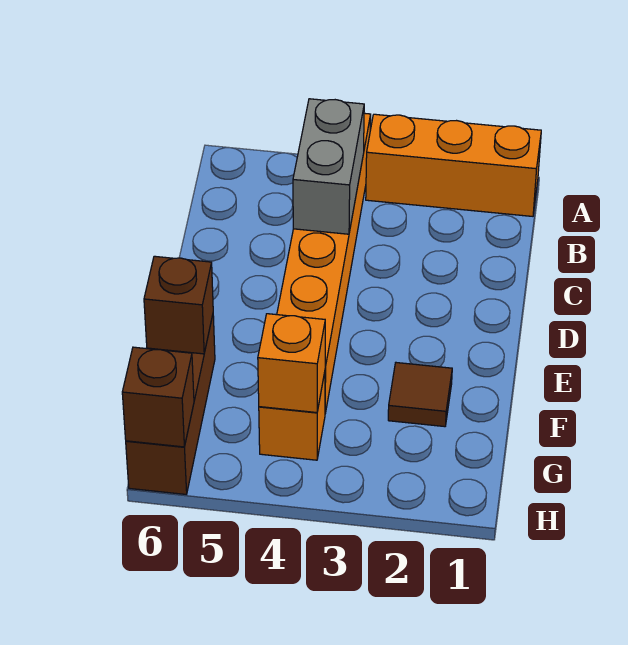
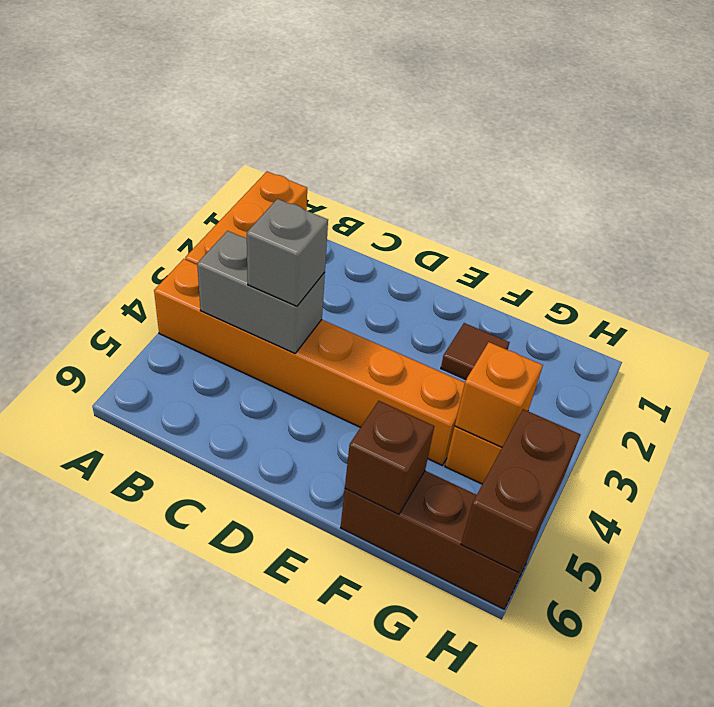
none -> grey 1x1 brick [247,199,328,306]
brown 1x1 brick [122,347,194,447] -> brown 1x2 brick [461,409,580,573]

